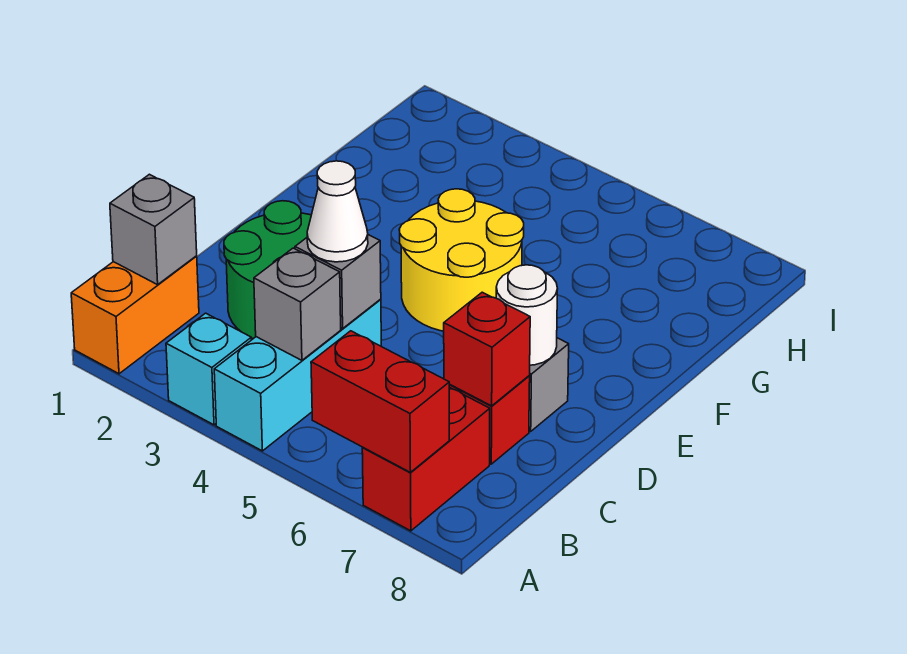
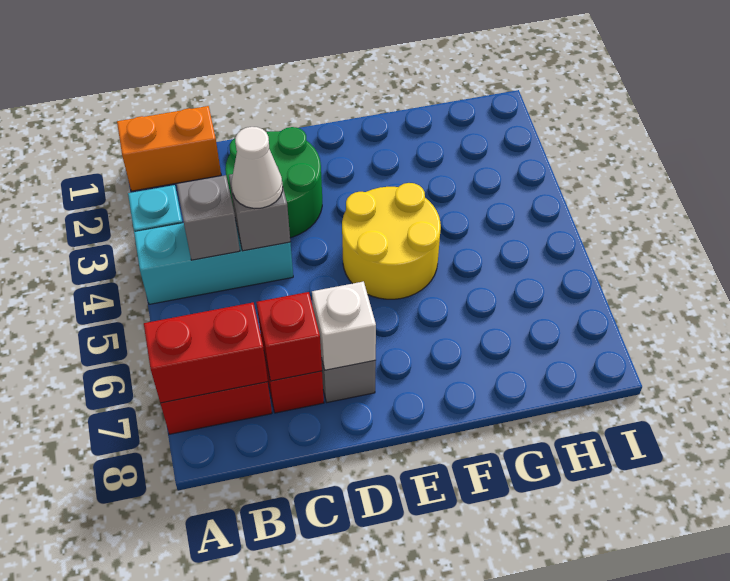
red 1x2 brick [311,331,449,472] -> red 1x2 brick turned to [144,303,268,403]
grey 1x1 brick [110,174,197,285] -> none
white 1x1 round brick [496,265,558,365] -> white 1x1 brick [312,281,376,370]

